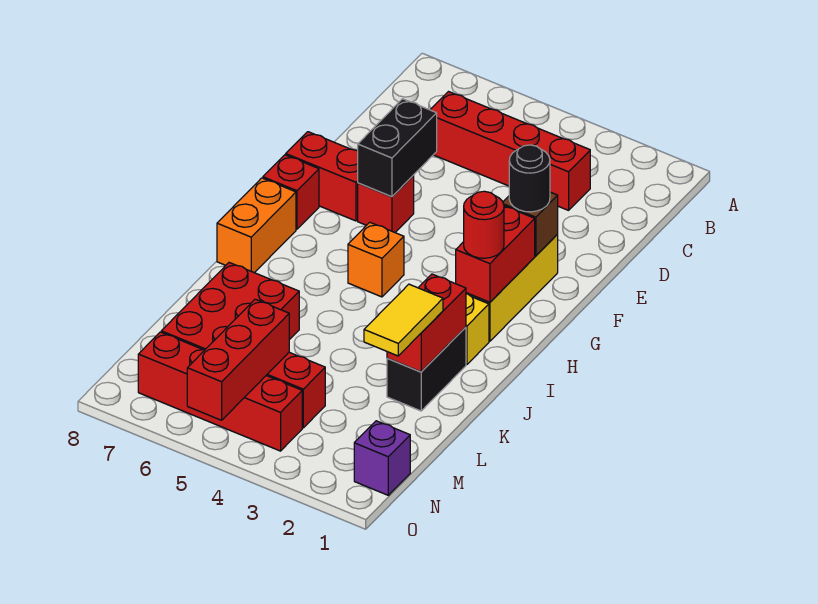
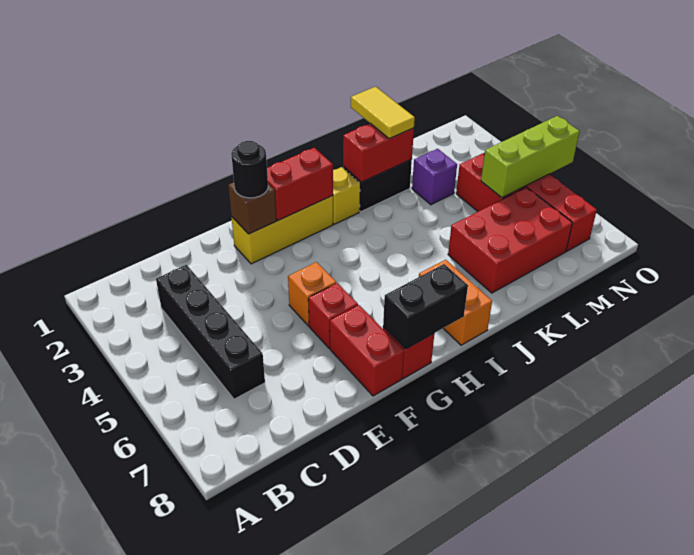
red 1x4 brick [430,92,590,210] -> black 1x4 brick [156,265,265,399]
black 1x2 brick [358,99,437,197] -> black 1x2 brick moved to [383,264,468,349]
red 1x1 round brick [464,191,504,258] -> none
orange 1x1 brick [348,222,404,297] -> orange 1x1 brick moved to [288,262,336,326]
orange 1x2 brick [217,178,296,273] -> orange 1x2 brick turned to [419,260,492,345]
yellow 1x2 tile [364,284,443,356] -> yellow 1x2 tile turned to [351,87,415,139]
red 1x3 brick [187,299,289,420] -> lime 1x3 brick [481,116,580,198]
purple 1x1 brick [354,421,410,495] -> purple 1x1 brick moved to [412,149,457,205]

